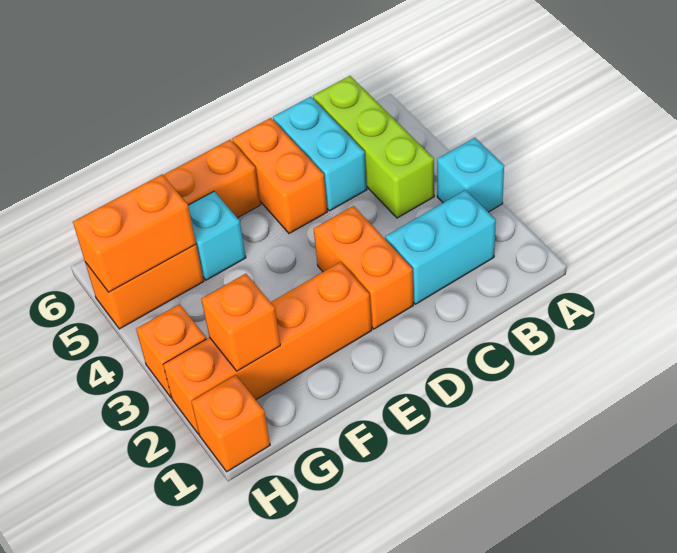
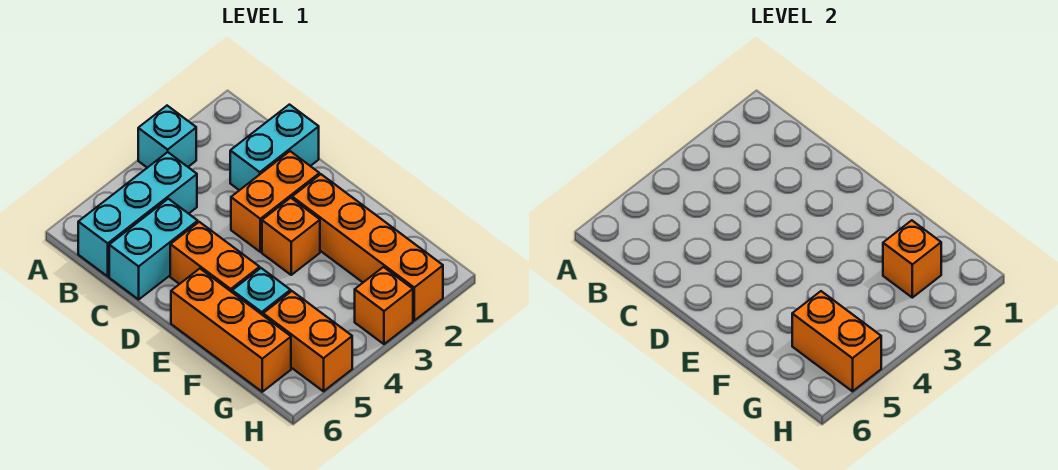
cyan 1x2 brick [385,190,496,304] -> cyan 1x2 brick turned to [230,105,319,190]
lime 1x3 brick [313,76,434,218] -> cyan 1x3 brick [78,152,197,276]
orange 1x2 brick [232,118,327,233] -> orange 1x2 brick turned to [170,222,260,292]
orange 1x1 brick [191,375,270,472] -> orange 1x1 brick moved to [262,198,320,275]

